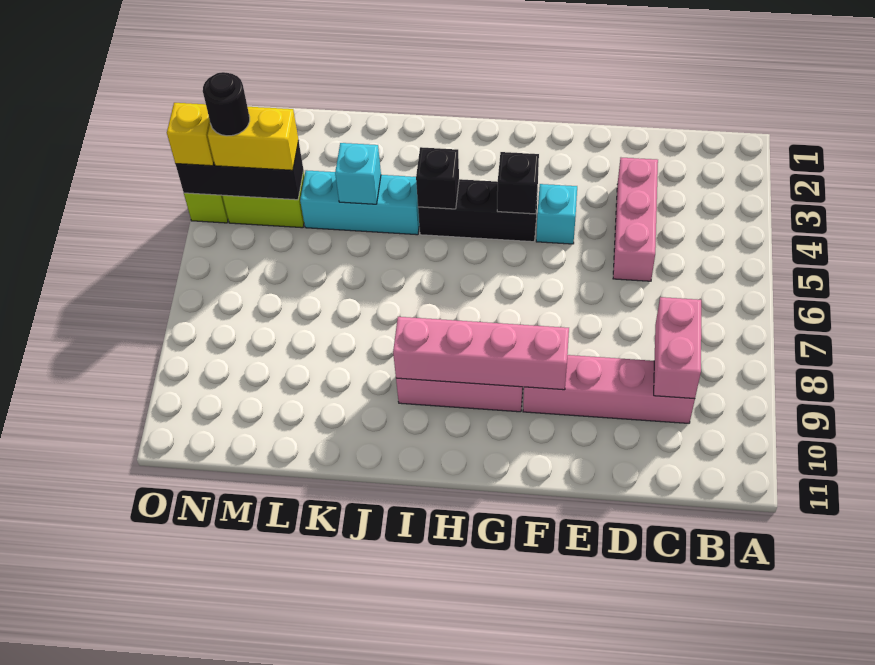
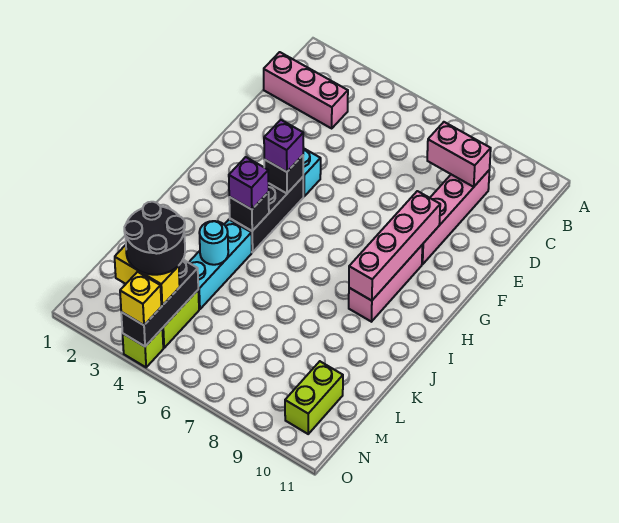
pink 1x3 brick [613,158,658,281] -> pink 1x3 brick moved to [264,52,348,128]
none -> purple 1x1 brick [264,120,303,172]
none -> purple 1x1 brick [229,157,269,210]
cyan 1x1 brick [335,143,381,204] -> cyan 1x1 round brick [199,221,228,265]
yellow 1x2 brick [208,107,299,170] -> yellow 1x2 brick turned to [115,245,180,306]
none -> lime 1x2 brick [285,361,343,434]
black 1x1 round brick [203,72,250,136] -> black 2x2 round brick [124,202,185,275]

